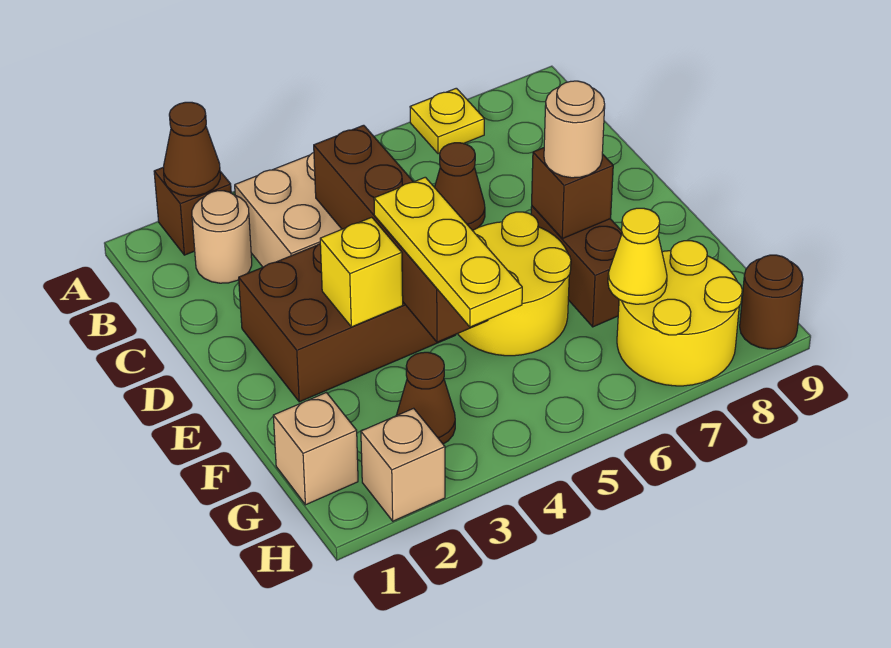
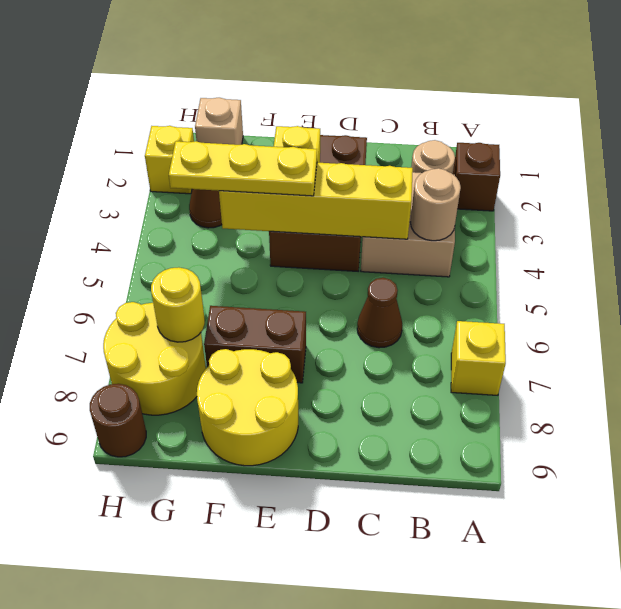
brown 1x1 cone [164,102,220,196] -> none
yellow 1x1 plate [410,88,484,154] -> yellow 1x1 brick [451,321,506,395]
brown 1x4 brick [314,125,488,342] -> yellow 1x4 brick [219,163,413,239]
yellow 2x2 round brick [458,212,571,356] -> yellow 2x2 round brick moved to [197,349,298,466]
brown 1x1 brick [532,148,613,239] -> none
tan 1x1 round brick [544,81,605,178] -> tan 1x1 round brick moved to [410,168,461,241]
yellow 1x1 cone [608,208,667,304] -> yellow 1x1 round brick [151,267,205,342]
tan 1x1 brick [361,408,445,521] -> yellow 1x1 brick [145,126,194,194]

